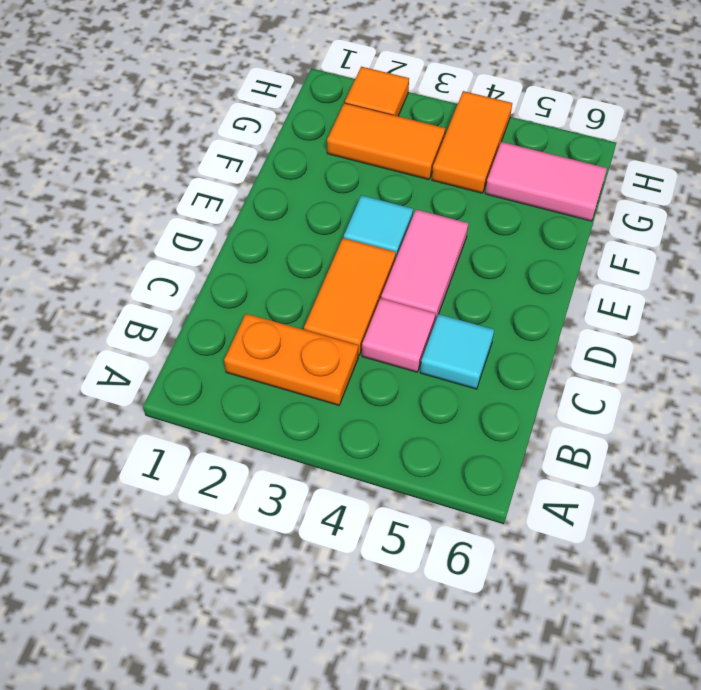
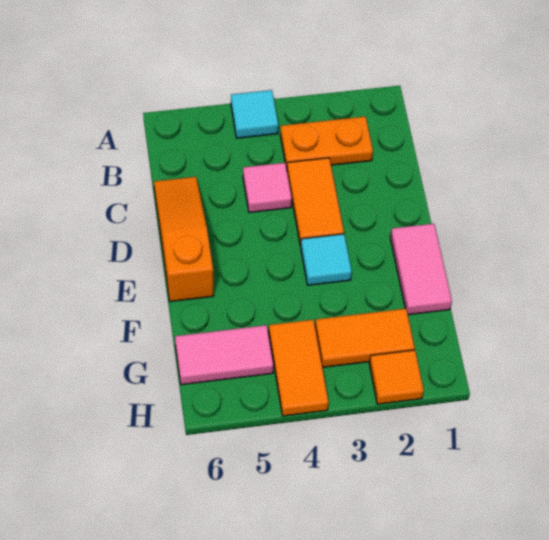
cyan 1x1 tile [420,314,494,389] -> cyan 1x1 tile moved to [231,90,278,138]
none -> orange 1x3 slope [154,177,214,301]
pink 1x2 tile [381,210,468,324] -> pink 1x2 tile moved to [390,224,452,315]

